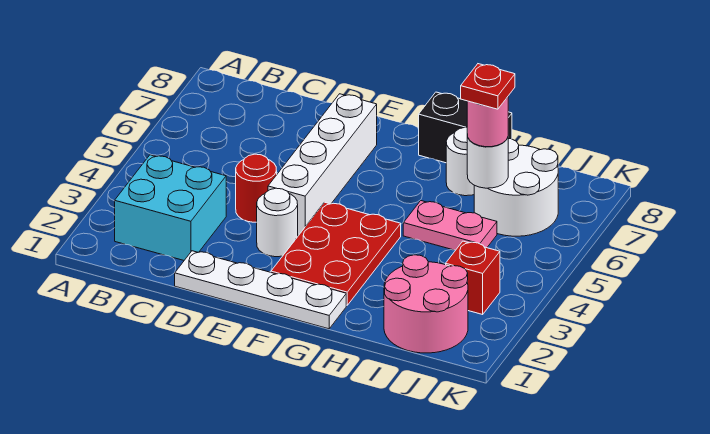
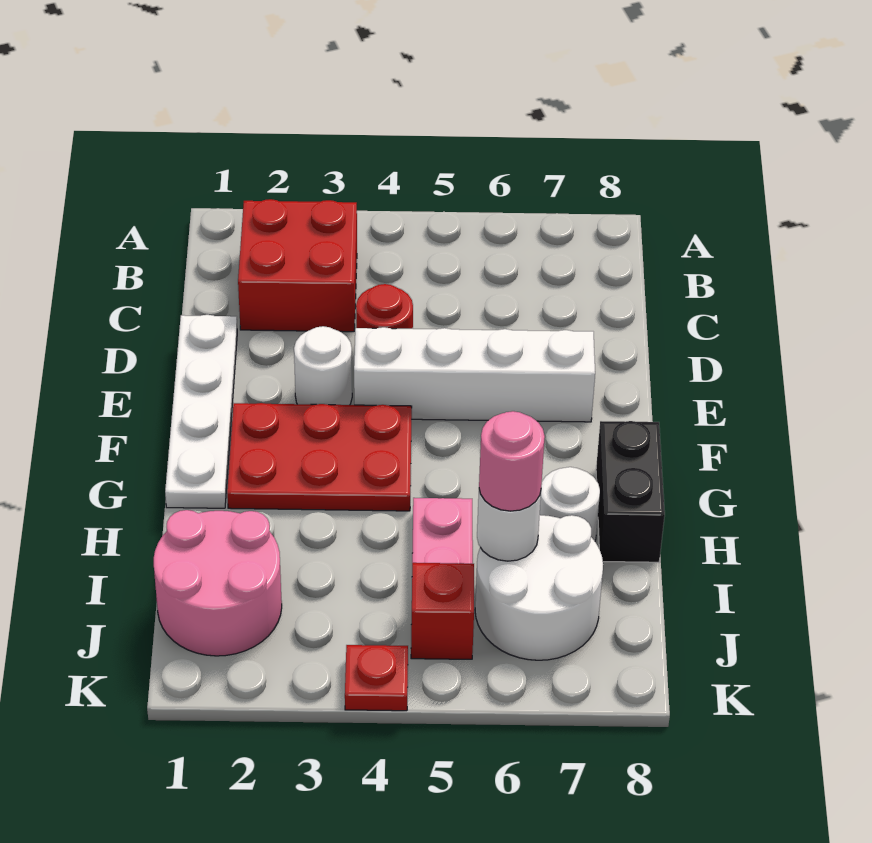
cyan 2x2 brick [115,155,226,260] -> red 2x2 brick [238,199,357,332]
red 1x1 plate [461,64,515,109] -> red 1x1 plate moved to [345,645,408,711]
red 1x1 brick [446,241,500,314] -> red 1x1 brick moved to [411,563,474,659]

